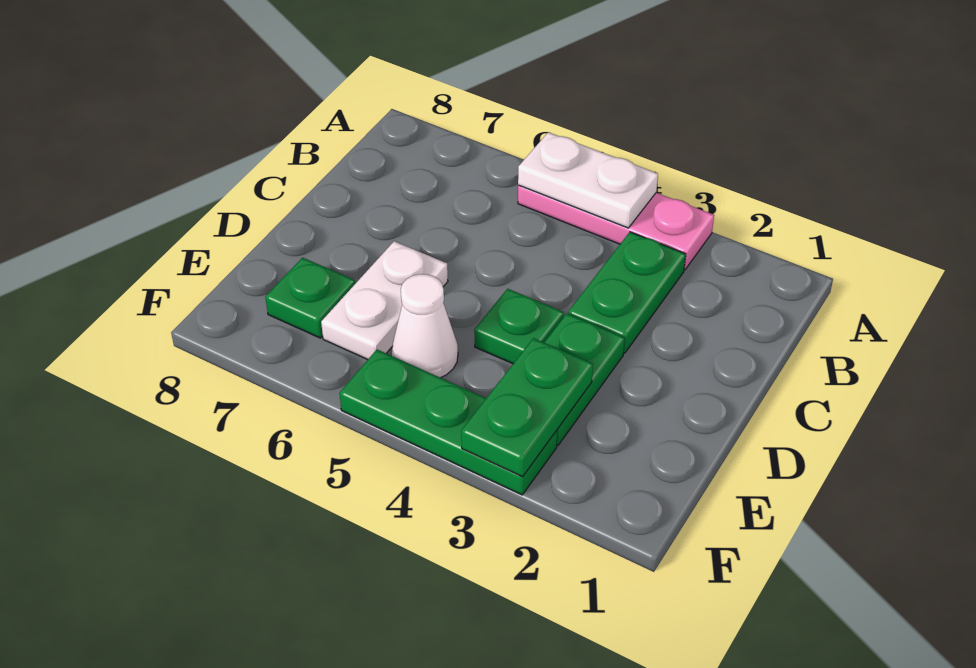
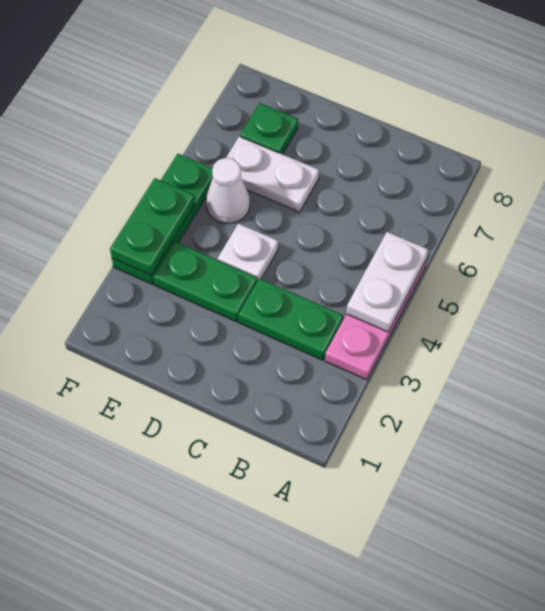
green 1x1 plate [474,289,564,364] -> white 1x1 plate [218,223,278,281]
green 1x2 plate [461,338,593,477] -> green 1x2 plate turned to [110,178,195,275]

